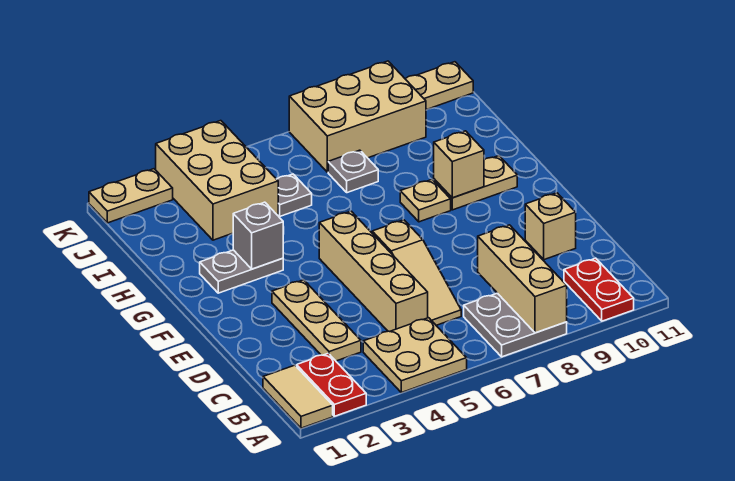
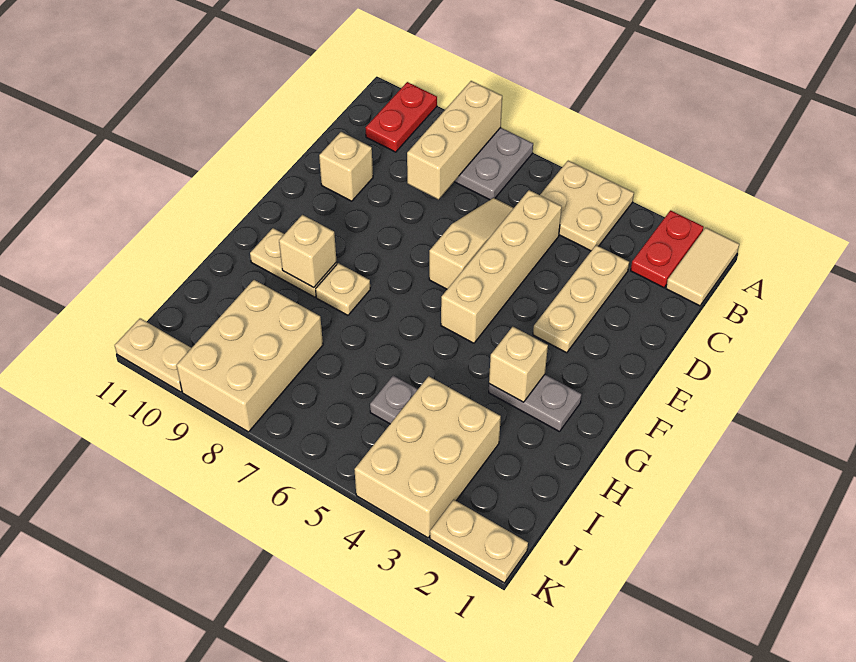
grey 1x1 brick [233,202,283,269] -> tan 1x1 brick [489,327,548,402]
grey 1x1 plate [328,150,378,193] -> none
tan 2x3 brick [289,61,426,172] -> tan 2x3 brick turned to [176,280,323,432]

